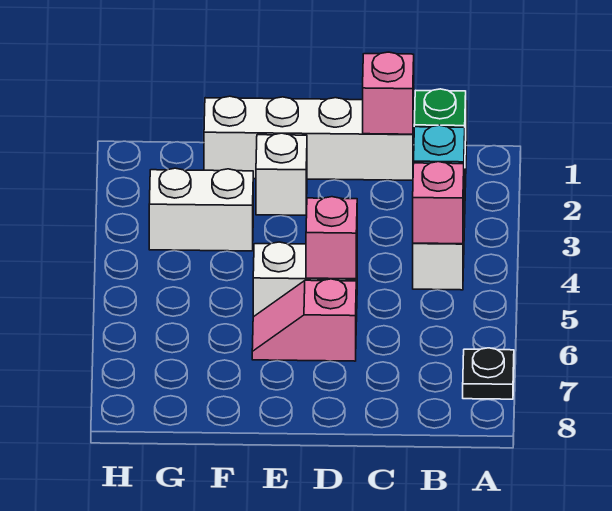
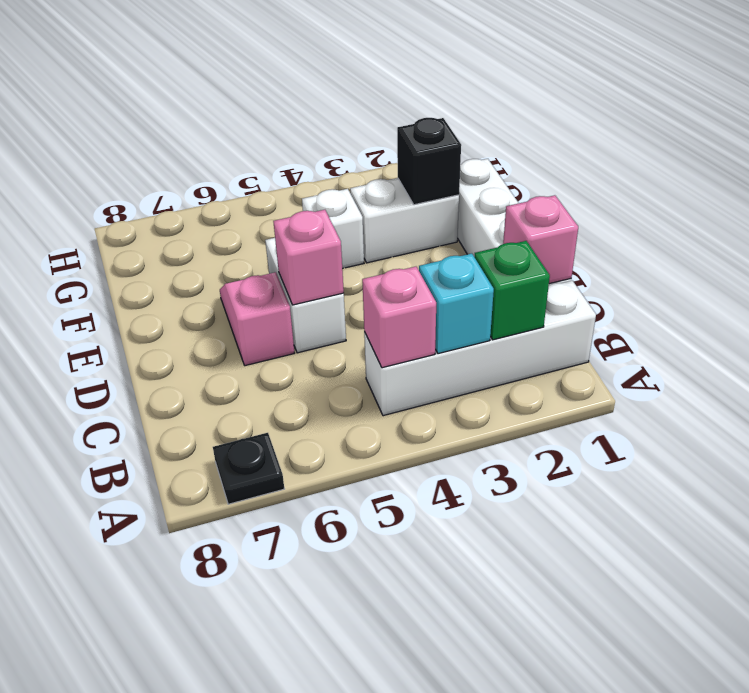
white 1x1 brick [256,133,307,215] -> white 1x1 brick moved to [302,189,364,269]
none -> black 1x1 brick [397,118,461,205]
white 1x2 brick [149,168,253,251] -> white 1x2 brick turned to [350,178,459,263]

